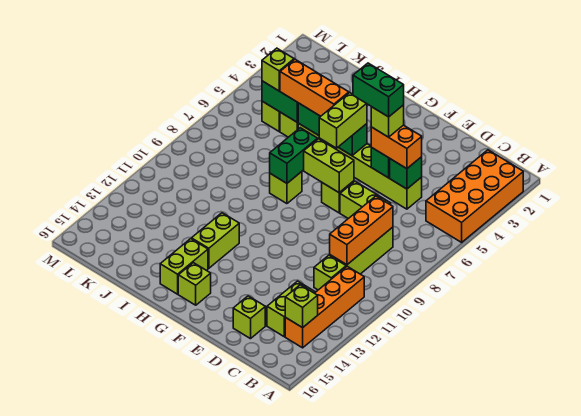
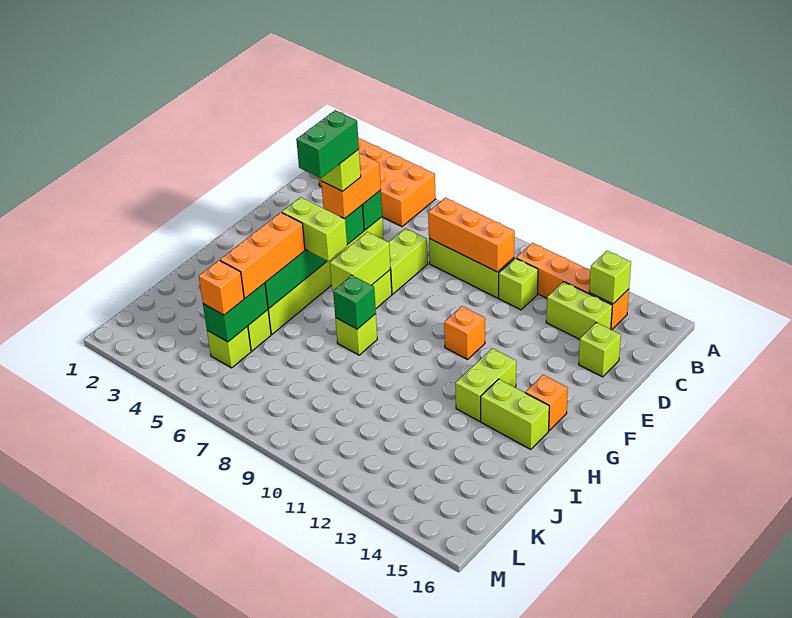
none -> orange 1x1 brick [444,306,485,359]
lime 1x1 brick [178,263,211,305] -> orange 1x1 brick [525,375,568,431]
green 1x2 brick [270,128,318,183] -> green 1x1 brick [333,275,376,329]
lime 1x2 brick [191,213,239,268] -> lime 1x2 brick turned to [455,348,516,421]
lime 1x1 brick [262,48,294,91] -> orange 1x1 brick [199,260,244,315]

